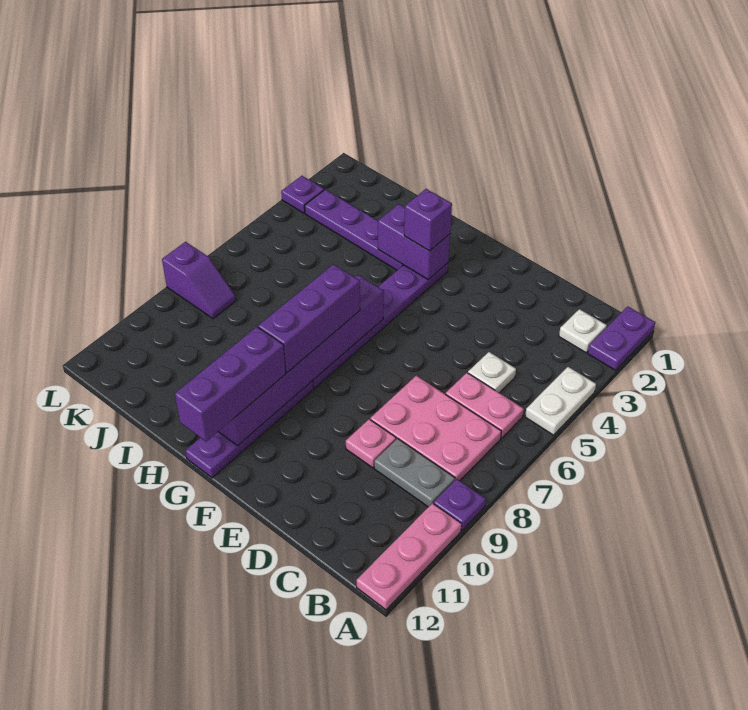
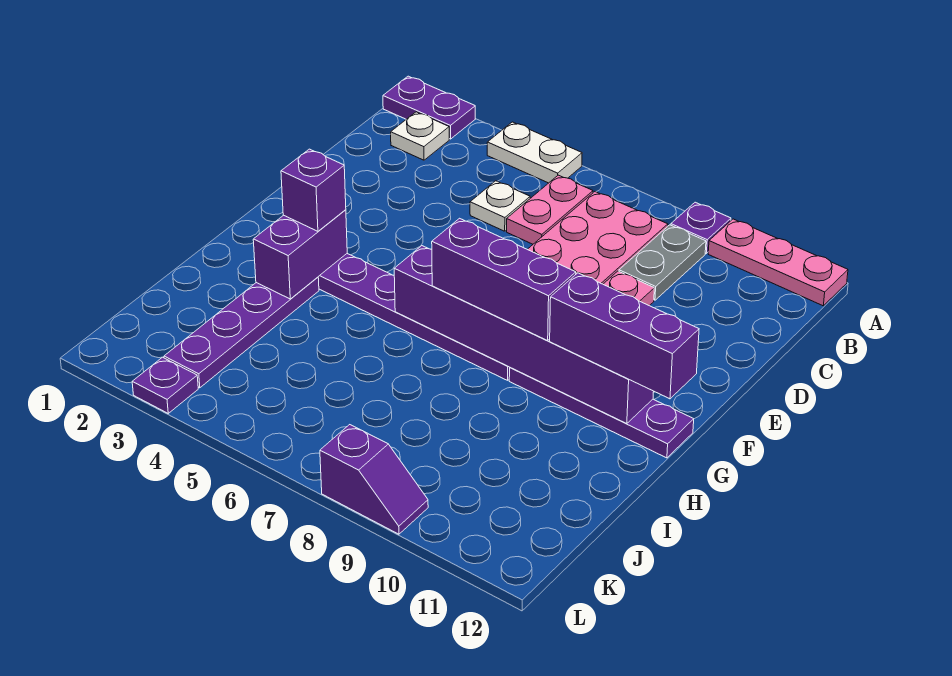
purple 1x2 slope [162,242,236,319] -> purple 1x2 slope turned to [320,425,428,534]

